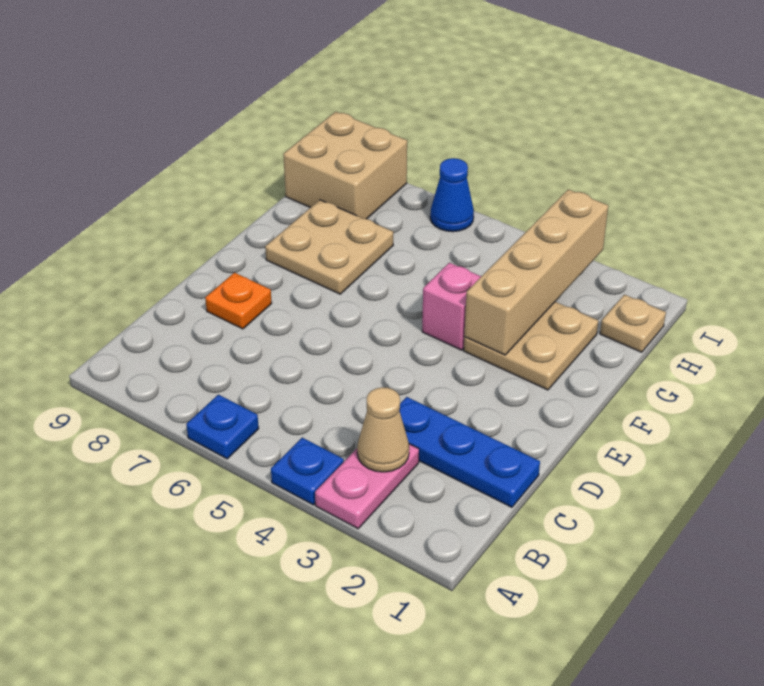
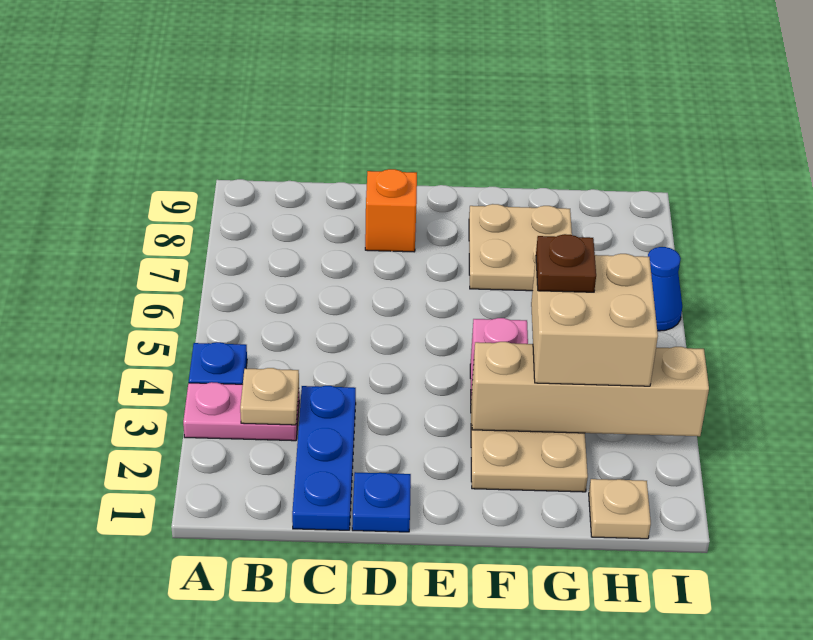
blue 1x1 plate [186,395,259,459] -> blue 1x1 plate moved to [352,472,411,532]
tan 1x1 cone [357,387,409,472] -> tan 1x1 plate [240,368,299,425]
orange 1x1 plate [205,273,272,329] -> orange 1x1 brick [365,169,417,252]
none -> brown 1x1 plate [536,234,596,292]
tan 2x2 brick [283,112,407,219] -> tan 2x2 brick moved to [531,254,658,386]

